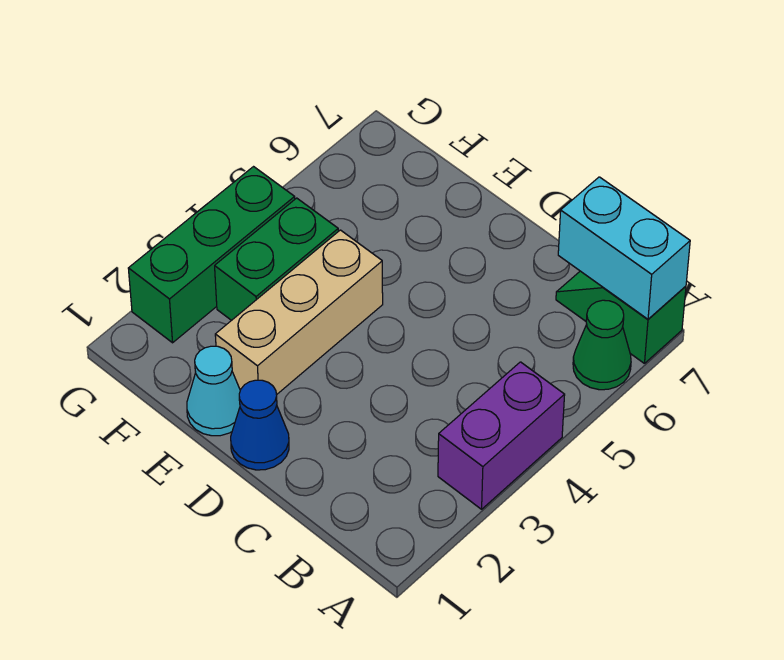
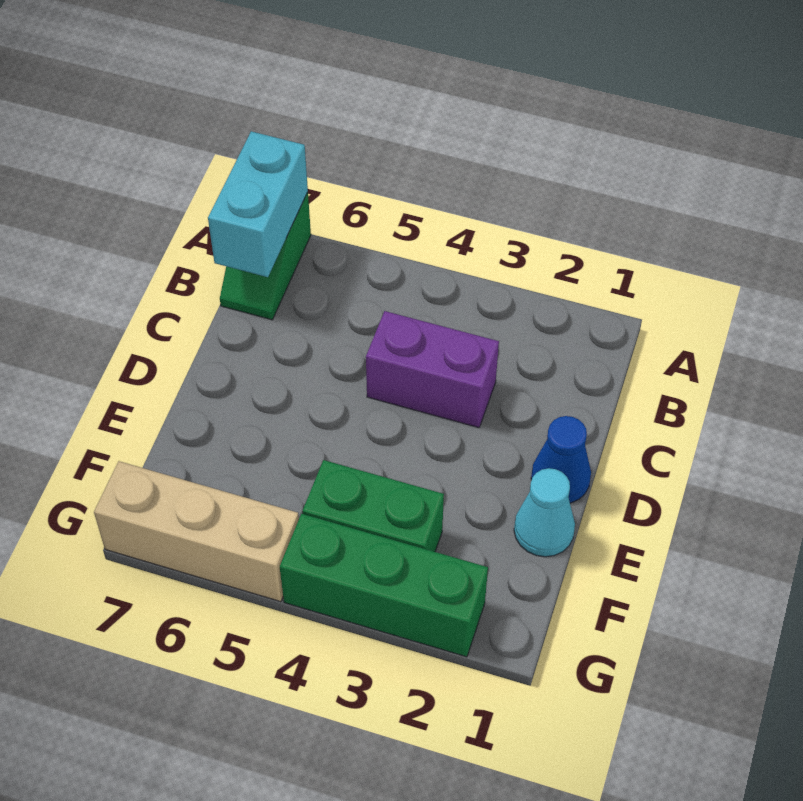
purple 1x2 brick [438,362,565,509] -> purple 1x2 brick moved to [366,311,499,428]
green 1x1 cone [573,300,631,390] -> none
tan 1x3 brick [215,230,383,395] -> tan 1x3 brick moved to [94,461,299,602]

